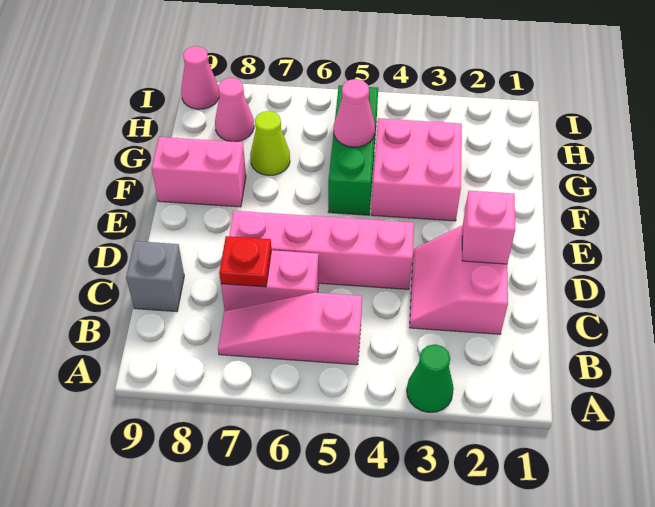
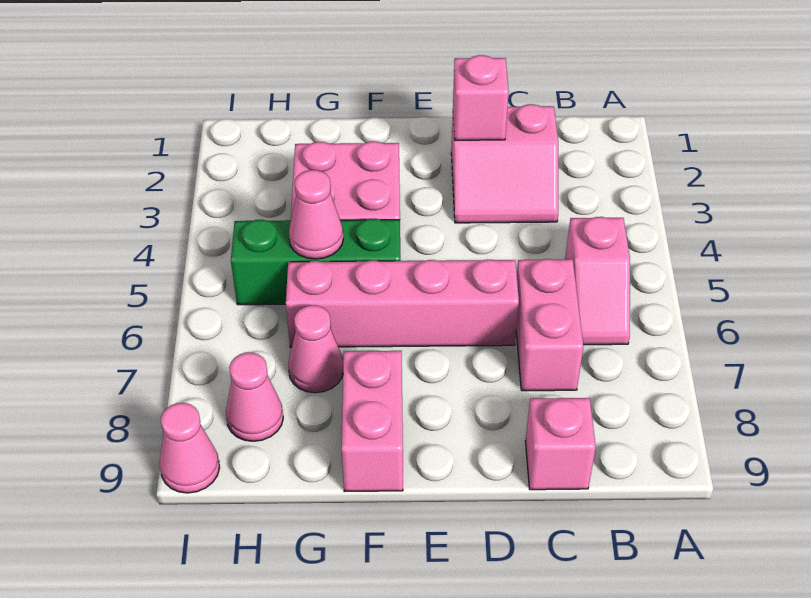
green 1x1 cone [407,344,454,412] -> none
pink 1x3 slope [218,293,362,365] -> pink 1x2 slope [565,217,630,345]
red 1x1 plate [219,236,271,287] -> none
grey 1x1 brick [126,241,184,312] -> pink 1x1 brick [525,398,596,490]
pink 1x4 brick [229,211,414,289] -> pink 1x4 brick turned to [286,260,519,347]
lime 1x1 cone [250,111,290,175] -> pink 1x1 cone [288,305,343,393]

